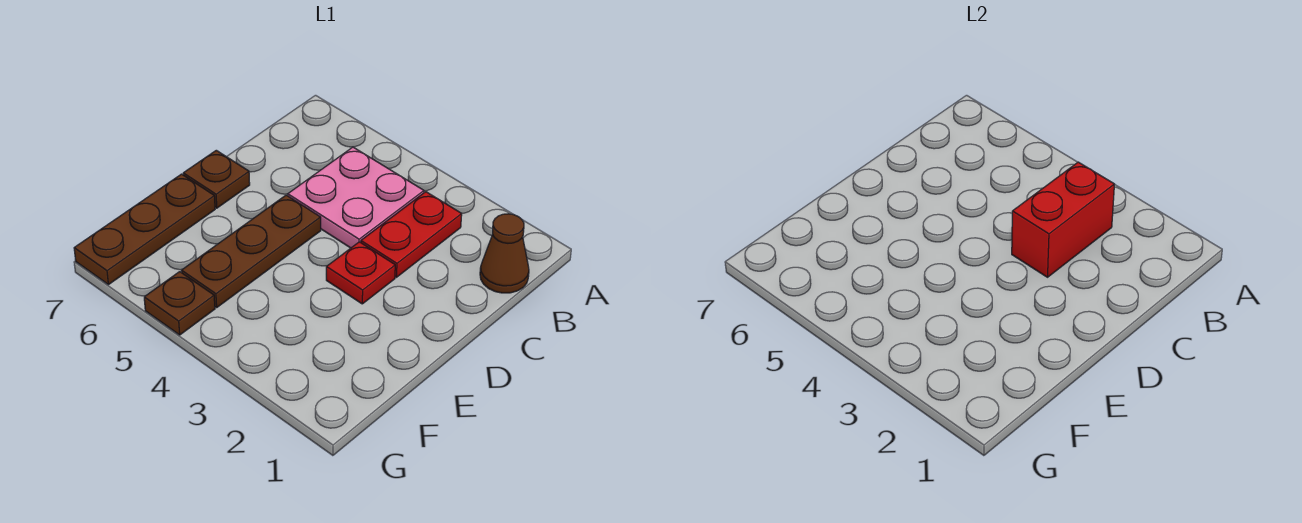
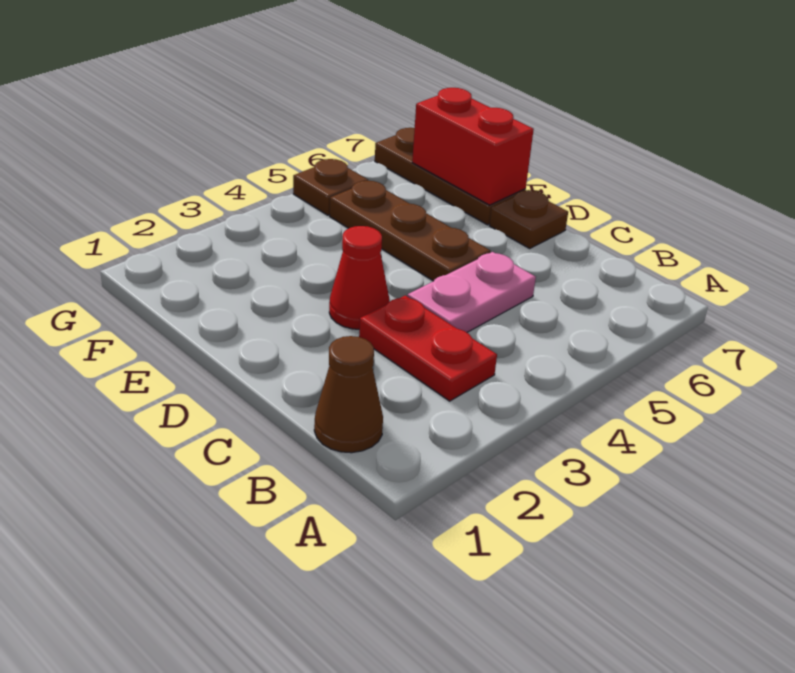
red 1x2 brick [1012,162,1114,277] -> red 1x2 brick moved to [412,88,534,205]
pink 2x2 plate [288,147,424,248] -> pink 1x2 plate [407,252,536,332]
red 1x1 plate [326,242,395,304] -> red 1x1 cone [329,226,390,329]

